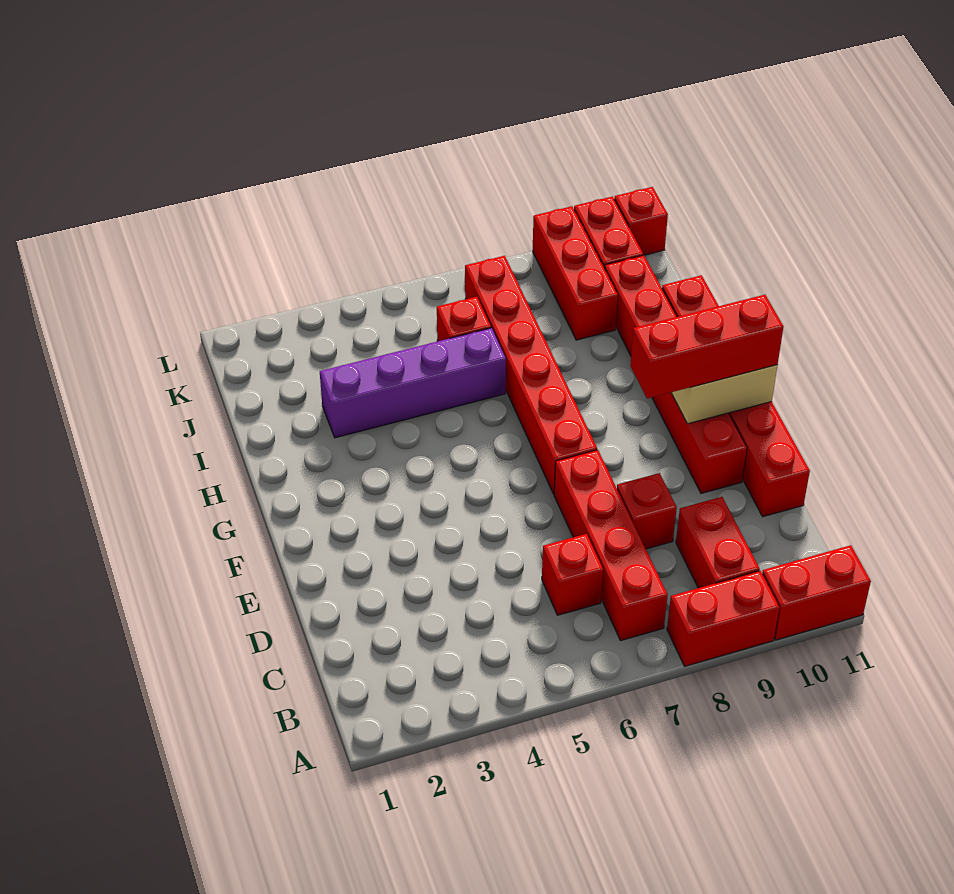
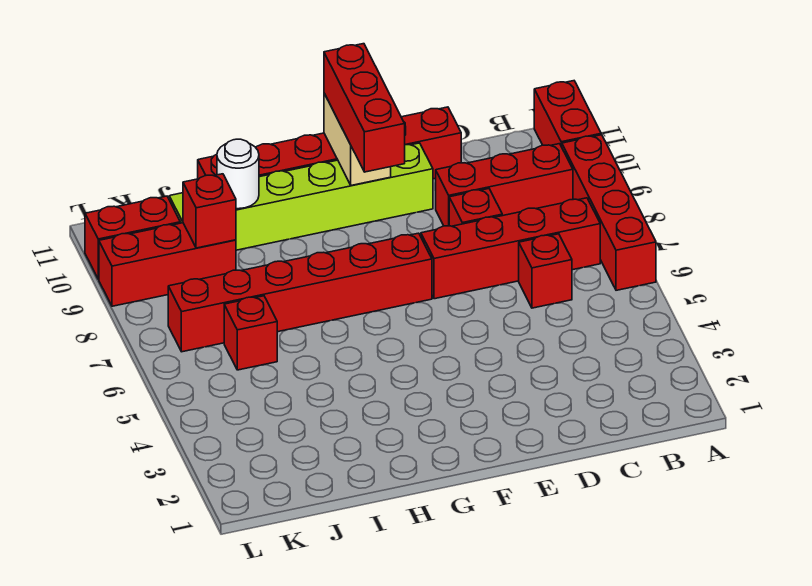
red 1x2 brick [667,571,779,666] -> red 1x4 brick [562,135,656,290]
red 1x2 brick [676,497,760,588] -> red 1x3 brick [436,144,573,226]
red 1x6 brick [605,255,747,493] -> lime 1x6 brick [169,143,433,250]
purple 1x4 brick [320,328,506,438] -> none
none -> white 1x1 round brick [217,139,259,209]
red 1x1 brick [614,187,668,255] -> red 1x1 brick moved to [183,174,236,248]

